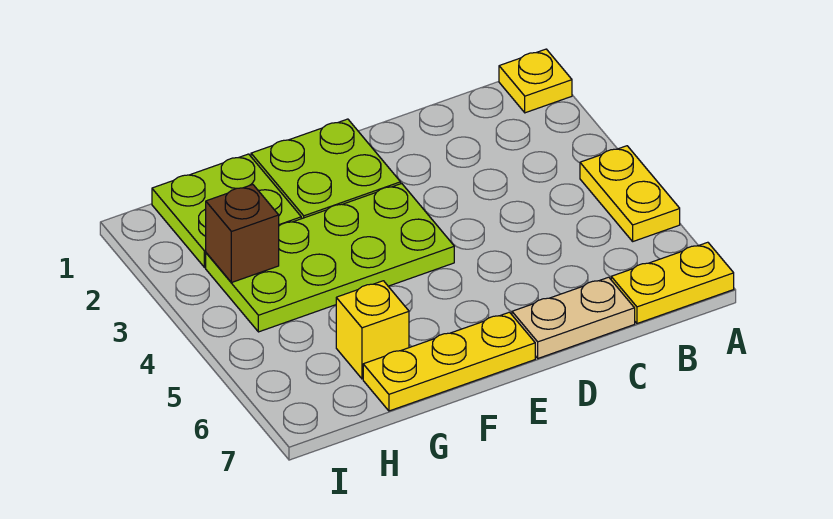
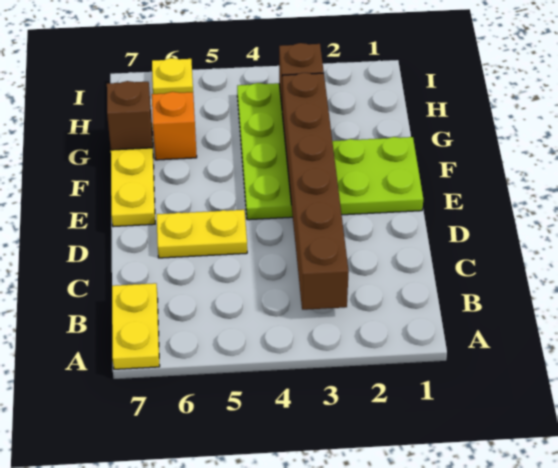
yellow 1x1 plate [499,49,572,113] -> yellow 1x1 plate moved to [152,58,193,94]
yellow 1x2 plate [580,146,680,241] -> yellow 1x2 plate moved to [157,210,247,258]
none -> brown 1x6 brick [282,73,349,310]
tan 1x2 plate [512,277,635,358] -> none
lime 2x2 plate [152,154,301,268] -> none
yellow 1x1 brick [336,281,409,379] -> orange 1x1 brick [152,92,197,160]
none -> brown 1x1 brick [107,81,152,150]

